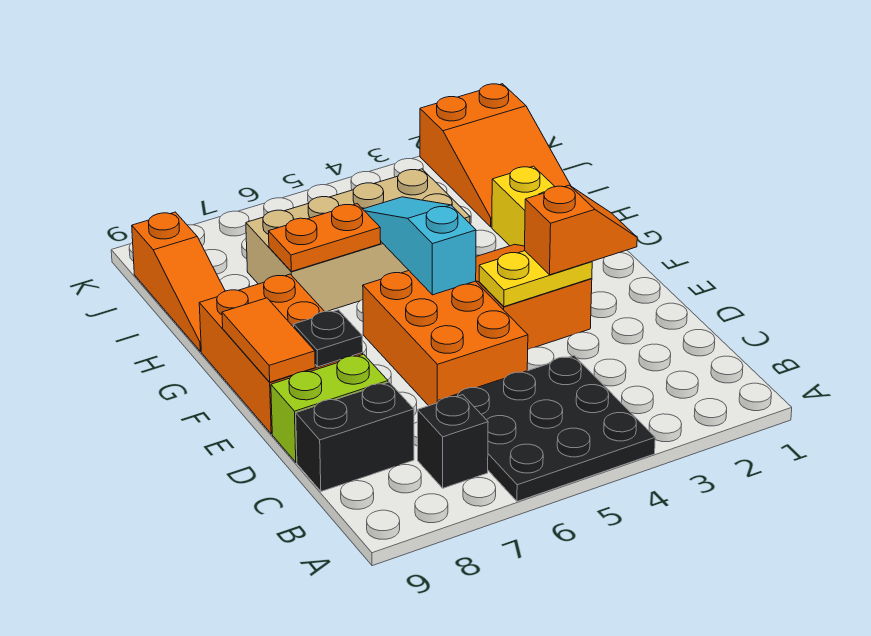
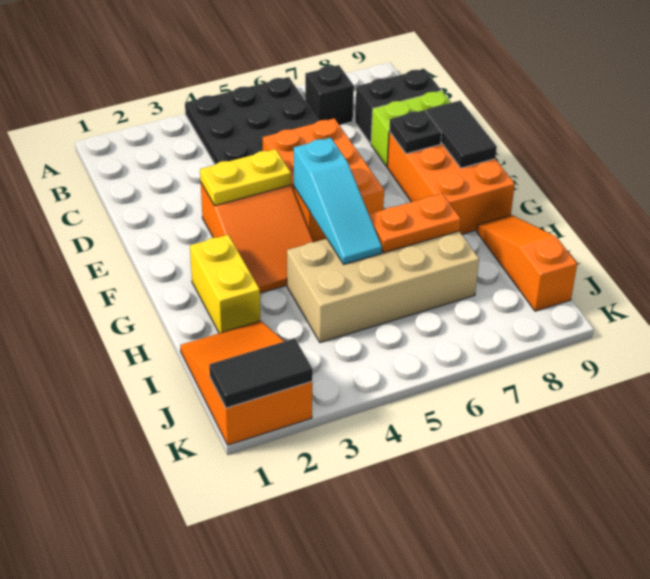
orange 1x2 slope [525,185,637,275] -> none
orange 1x2 tile [222,298,315,382] -> black 1x2 tile [426,100,497,168]
none -> black 1x2 tile [209,338,313,408]

